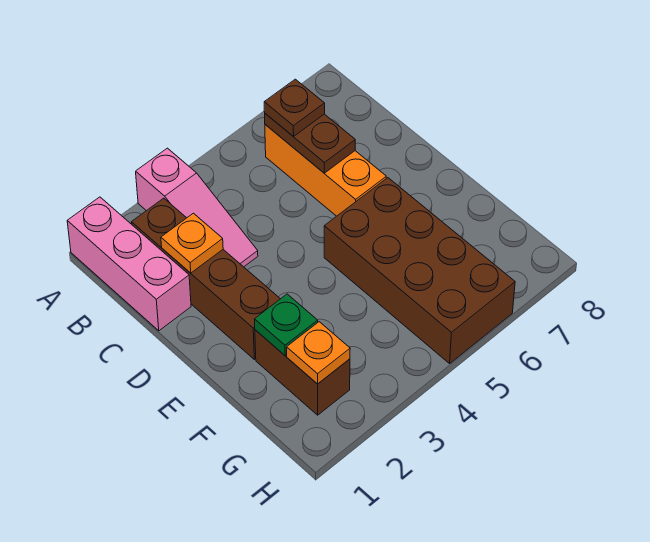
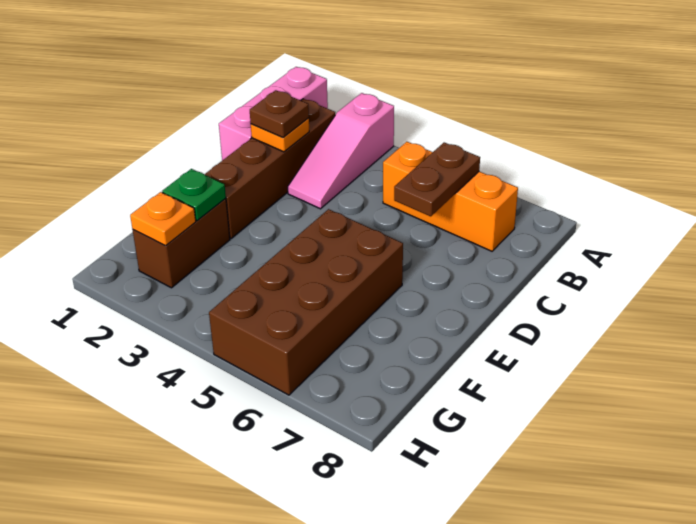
orange 1x3 brick [265,125,386,216] -> orange 1x3 brick turned to [383,142,518,251]
brown 1x1 plate [264,79,325,137] -> brown 1x1 plate moved to [250,90,309,138]

